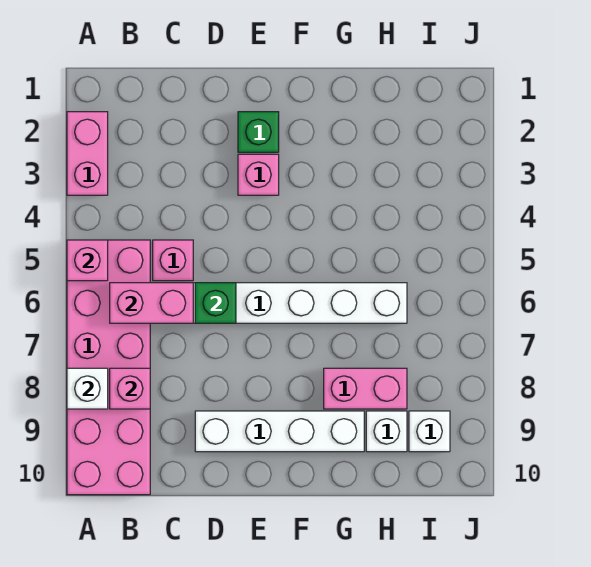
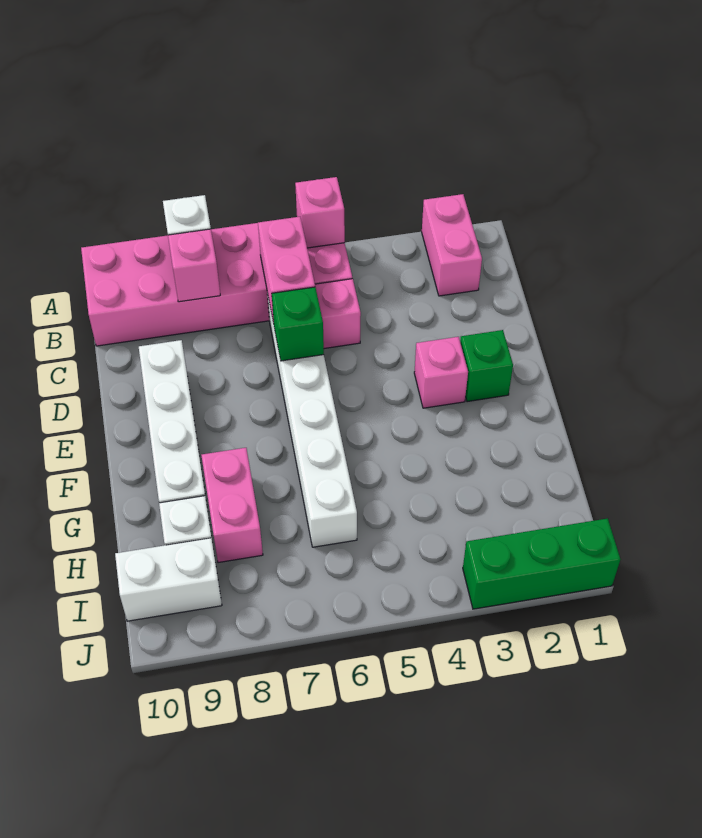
pink 1x2 brick [67,112,108,195] -> pink 1x2 brick turned to [422,194,482,296]
white 1x1 brick [409,411,450,452] -> white 1x2 brick [115,538,222,621]
none -> green 1x3 brick [463,518,620,609]

